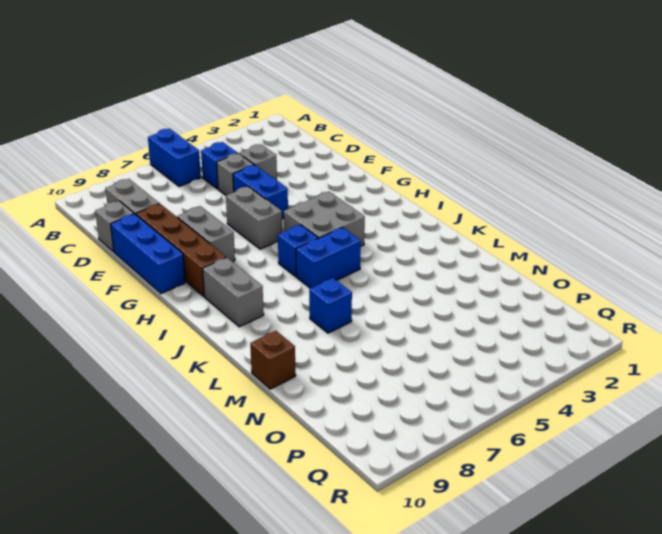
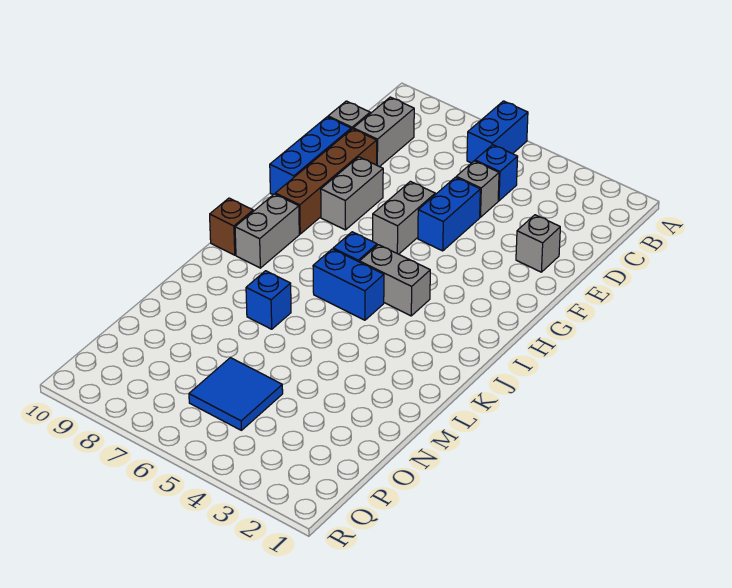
grey 1x1 brick [240,144,277,180] -> grey 1x1 brick moved to [516,215,560,272]
grey 2x2 brick [284,191,365,246] -> grey 1x2 brick [360,245,430,316]
brown 1x1 brick [250,331,296,389] -> brown 1x1 brick moved to [210,198,253,255]
none -> blue 2x2 tile [189,358,283,430]

